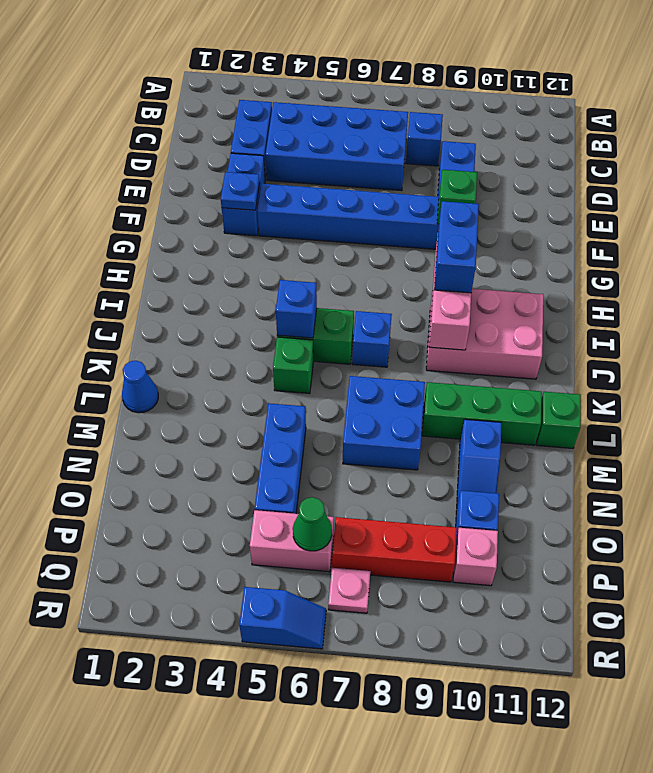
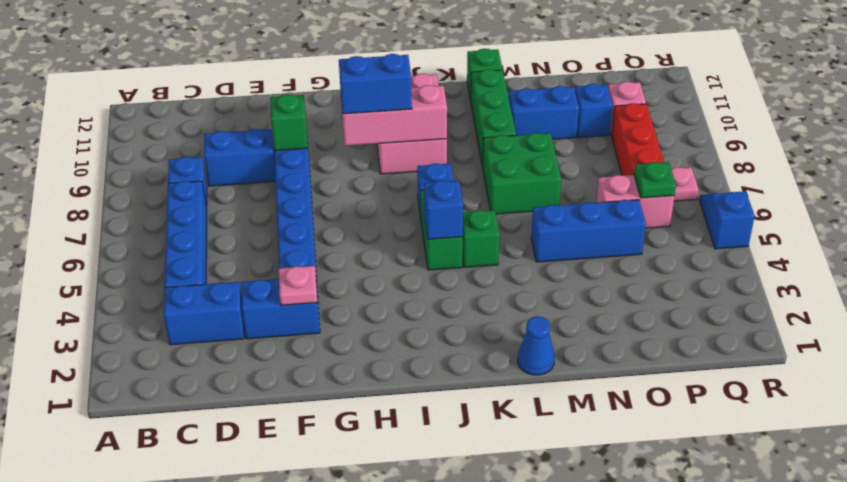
blue 2x4 brick [266,102,408,191] -> blue 1x4 brick [165,181,207,287]
blue 1x1 plate [221,172,260,210] -> pink 1x1 plate [279,266,318,305]
blue 2x2 brick [343,376,425,470] -> green 2x2 brick [482,133,561,214]
blue 1x2 slope [457,419,502,505] -> blue 1x2 brick [508,86,579,139]
pink 1x2 brick [250,510,334,572] -> pink 1x2 brick turned to [596,175,675,228]
green 1x1 cone [293,497,332,551] -> green 1x1 plate [634,162,676,198]

